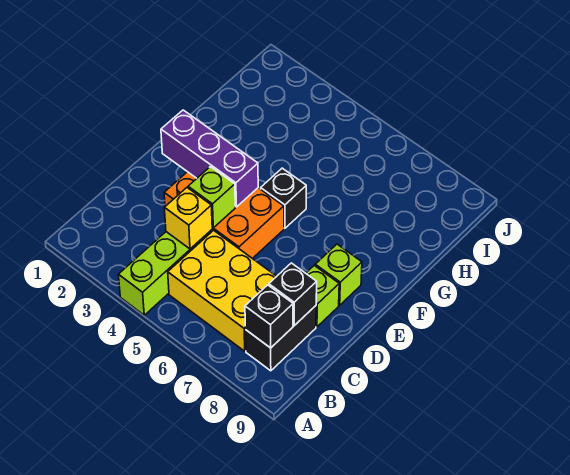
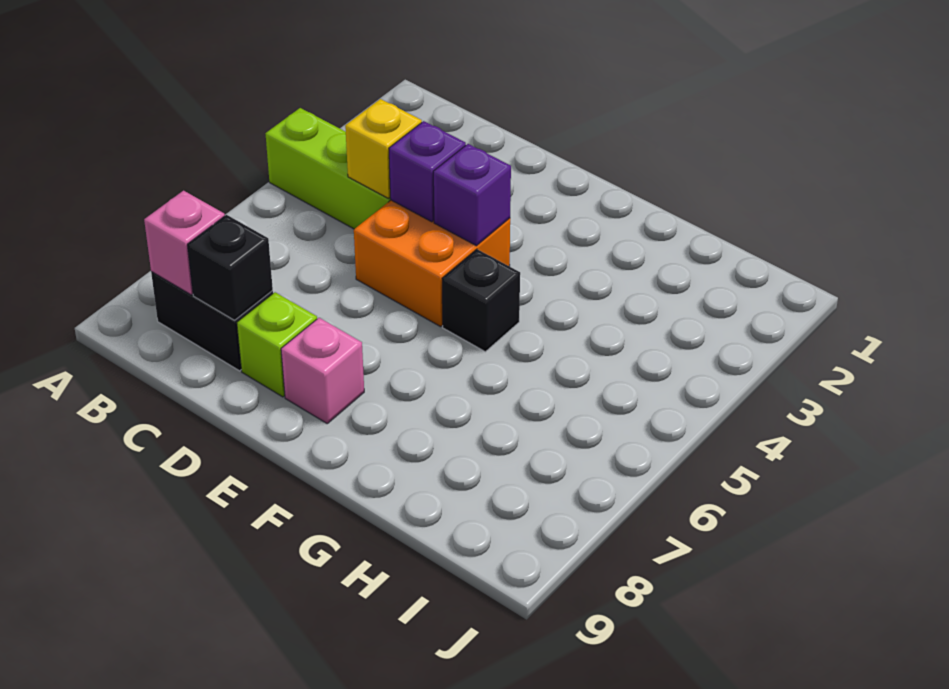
yellow 2x3 brick [168,230,277,351] -> none
black 1x1 brick [245,285,293,348] -> pink 1x1 brick [144,191,225,295]
orange 2x3 brick [164,172,284,259] -> orange 2x2 brick [354,200,510,327]
lime 1x1 brick [188,167,235,228] -> purple 1x1 brick [389,121,466,222]
purple 1x3 brick [161,110,258,207] -> purple 1x1 brick [433,144,511,246]
lime 1x1 brick [315,244,362,305] -> pink 1x1 brick [281,318,364,423]

